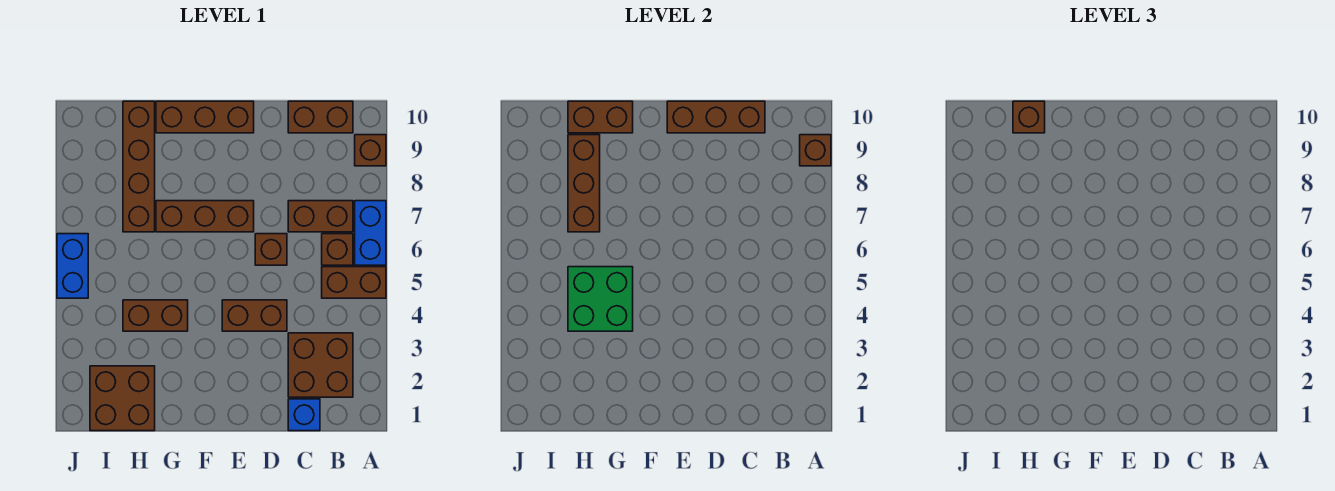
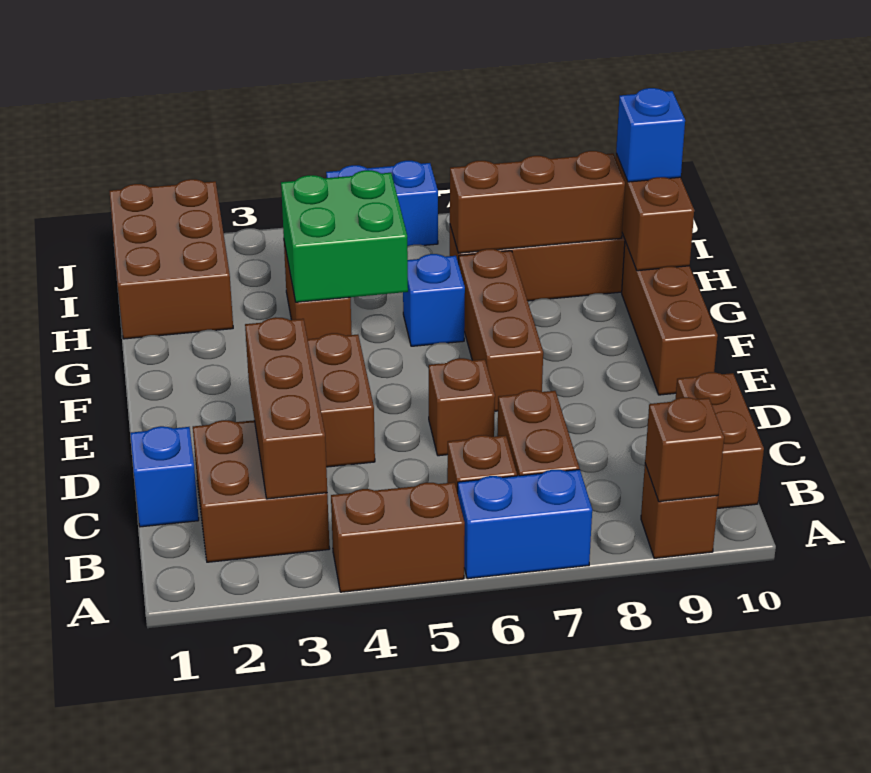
brown 1x2 brick [322,267,386,298] -> brown 1x2 brick turned to [331,482,465,592]
brown 1x3 brick [667,101,765,133] -> brown 1x3 brick moved to [245,317,327,499]
none -> blue 1x1 brick [403,254,465,346]
brown 2x2 brick [90,366,155,431] -> brown 2x3 brick [109,179,233,339]
brown 1x1 brick [1013,101,1045,133] -> blue 1x1 brick [616,88,685,182]

